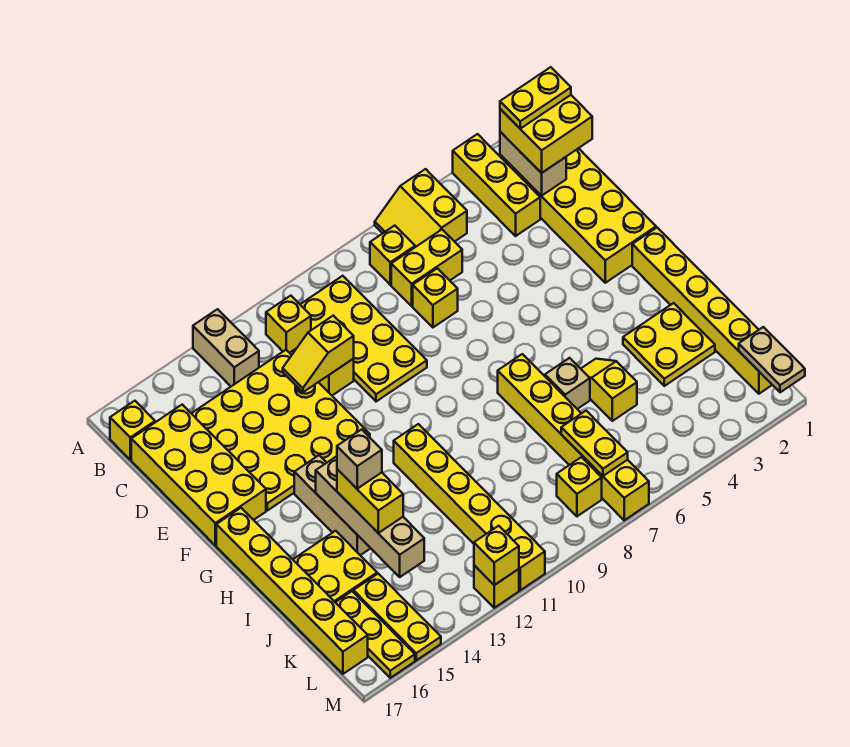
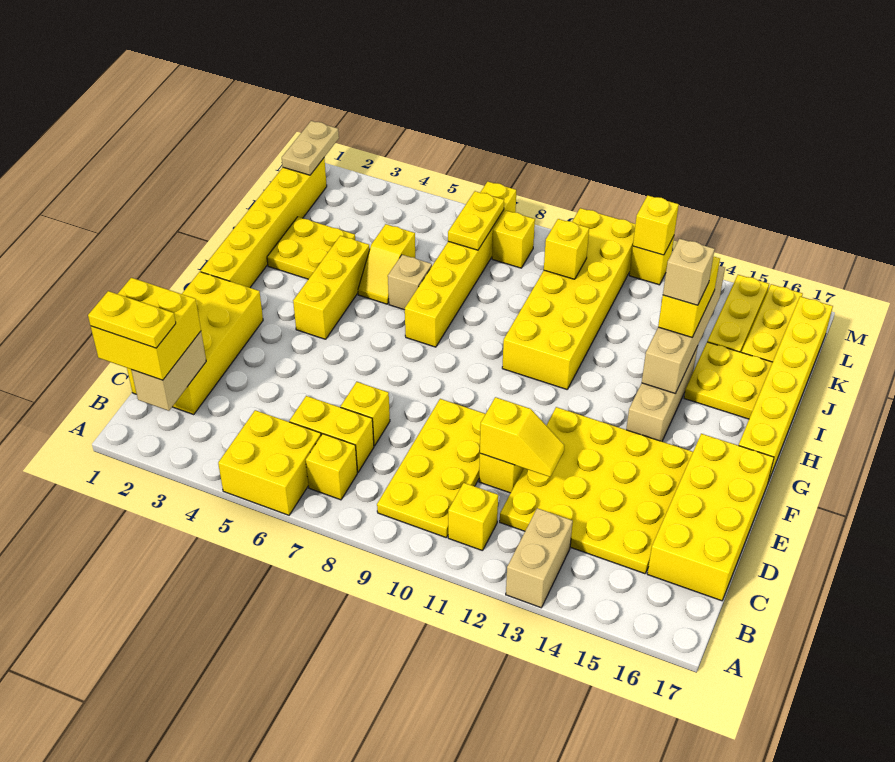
yellow 1x3 brick [453,134,540,236] -> yellow 1x3 brick moved to [293,236,370,339]
yellow 2x2 slope [375,169,467,247] -> yellow 2x2 brick [218,410,321,515]
yellow 1x1 brick [110,401,155,460] -> yellow 1x1 brick moved to [544,219,589,279]
yellow 1x6 brick [394,424,545,590] -> yellow 2x6 brick [502,208,635,389]

